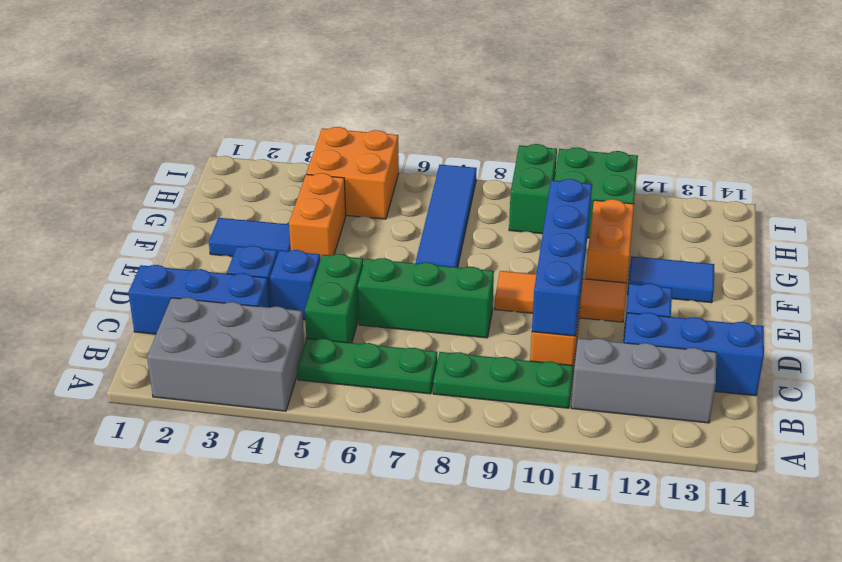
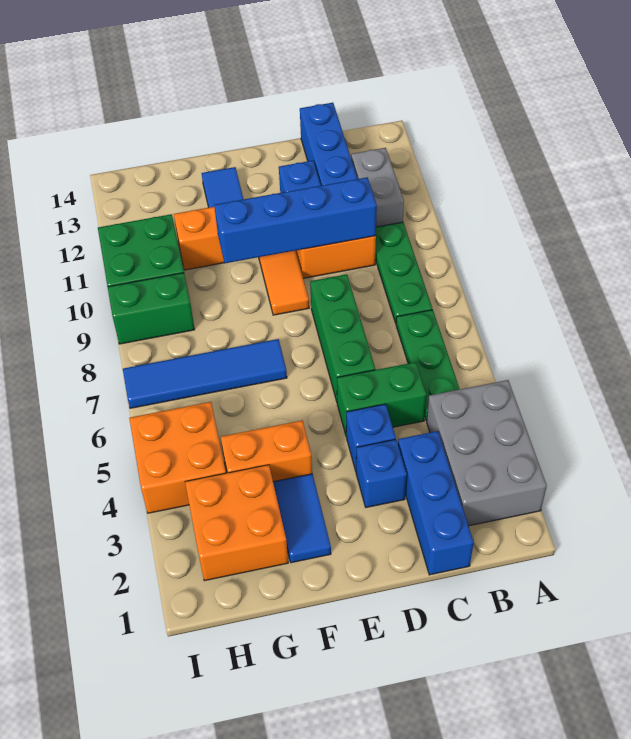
grey 1x3 brick [571,338,716,423] -> grey 1x2 brick [351,148,404,227]
none -> orange 2x2 brick [185,465,288,581]

